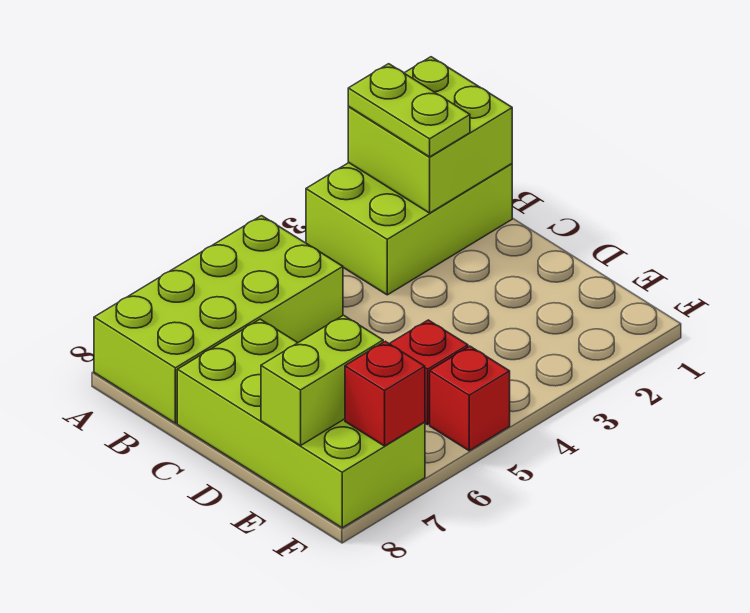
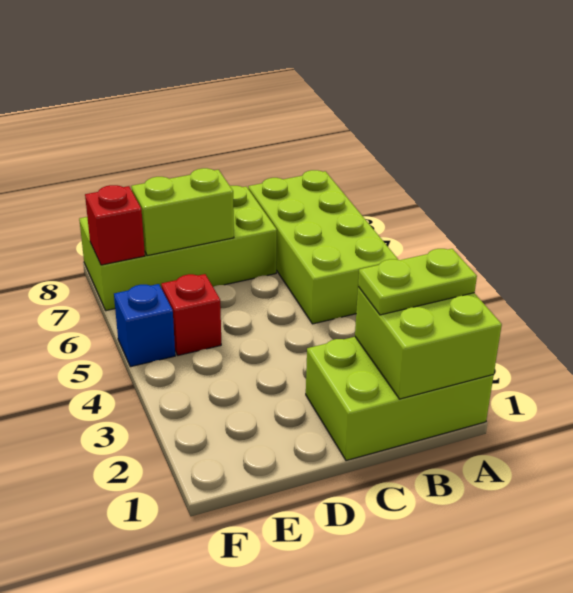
lime 2x3 brick [306,163,512,295] -> lime 2x3 brick turned to [306,337,494,461]
lime 1x2 brick [261,315,383,446] -> lime 1x2 brick turned to [131,168,234,256]
red 1x1 brick [430,346,510,451] -> blue 1x1 brick [114,284,175,367]

